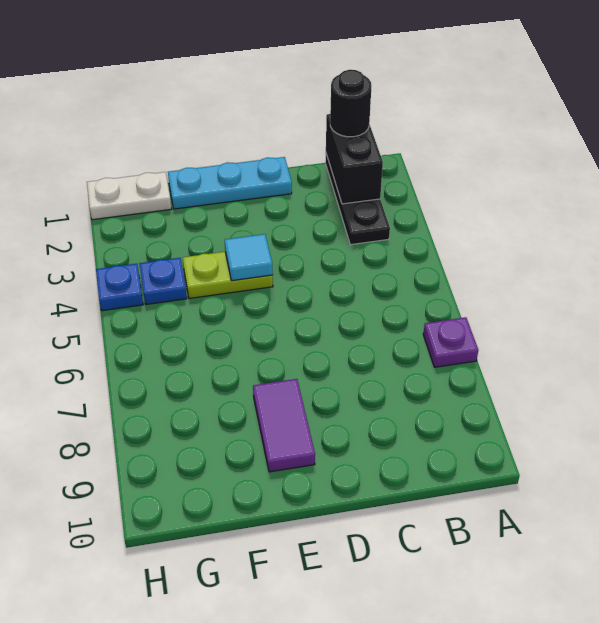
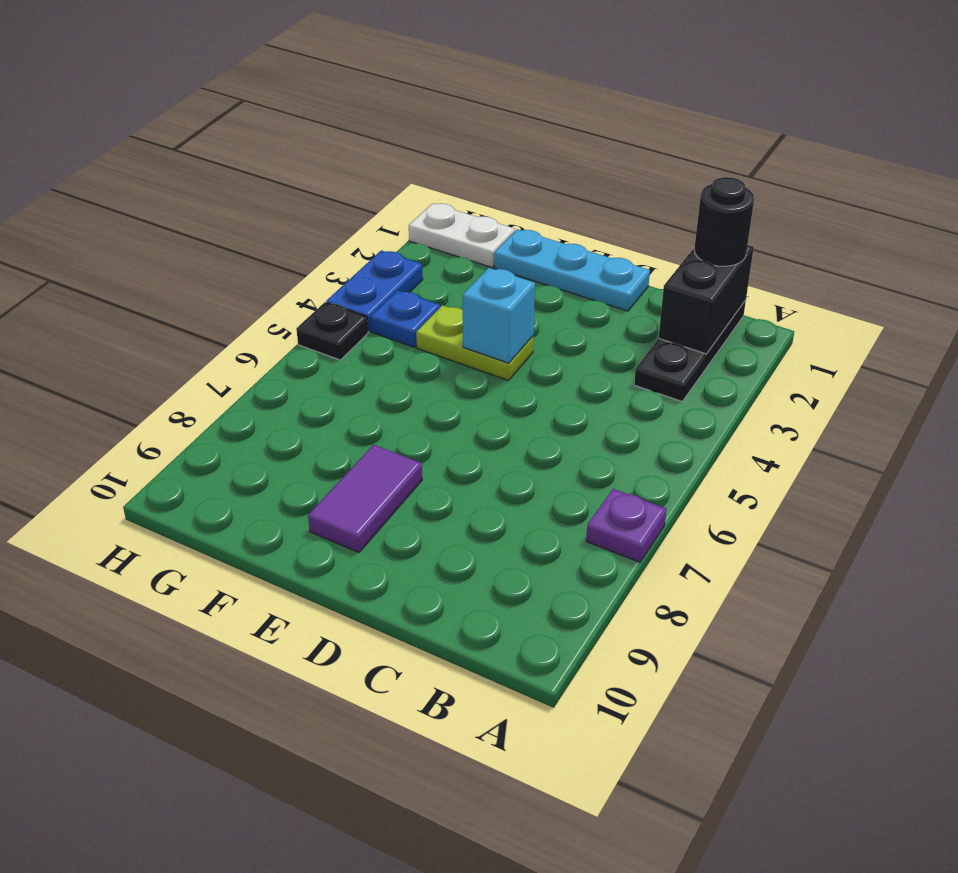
cyan 1x1 tile [225,234,273,281] -> cyan 1x1 brick [462,268,535,363]
blue 1x1 plate [96,264,143,311] -> blue 1x2 plate [326,250,423,332]
none -> black 1x1 plate [296,302,368,360]

